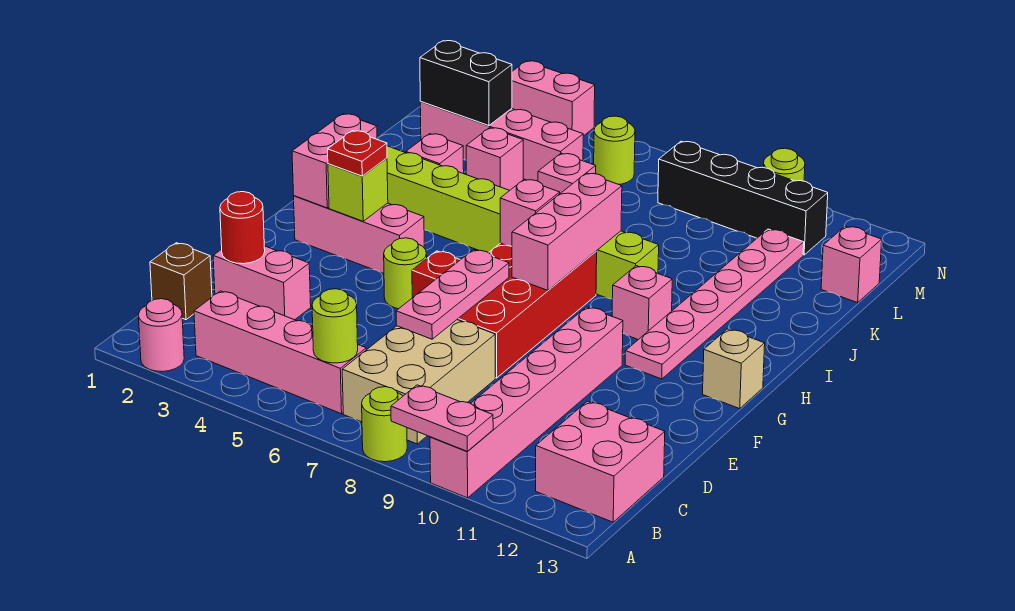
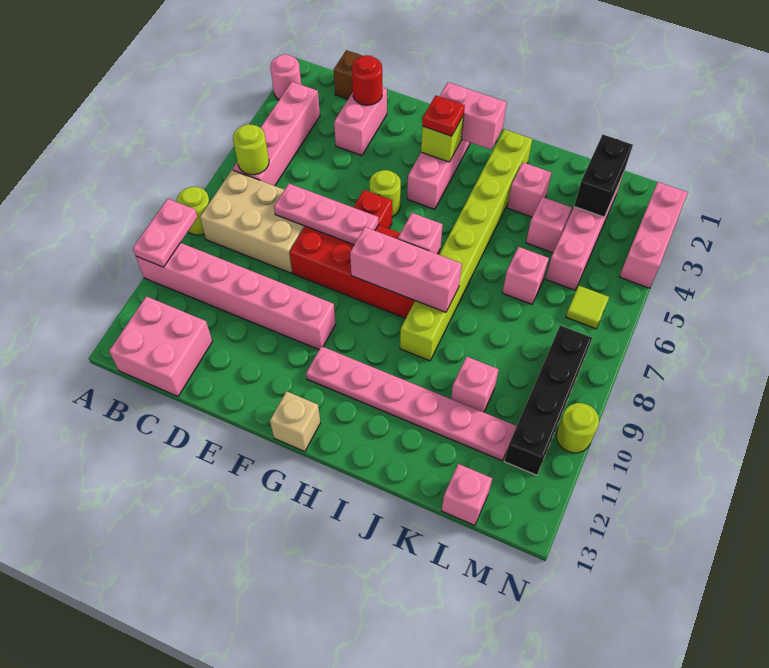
pink 1x1 brick [612,266,672,340] -> pink 1x1 brick moved to [451,357,499,412]
lime 1x1 round brick [594,116,635,184] -> lime 1x1 tile [566,286,609,329]
pink 1x2 brick [512,61,595,136] -> pink 1x3 brick [620,182,688,288]

